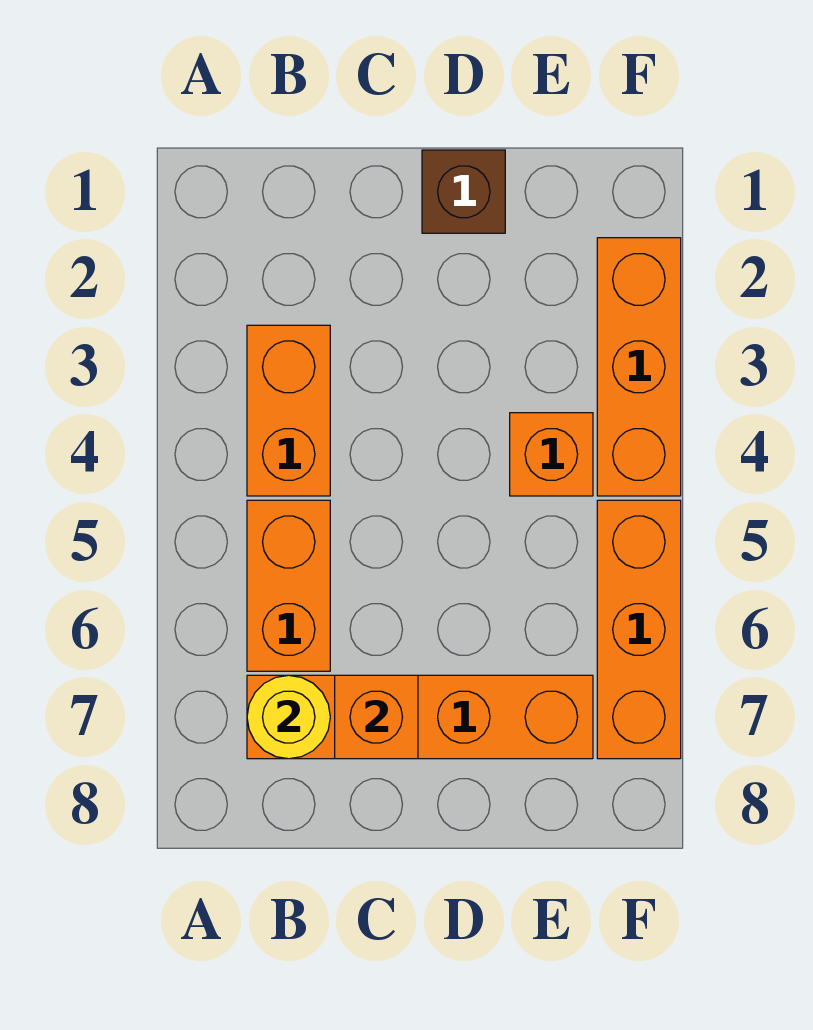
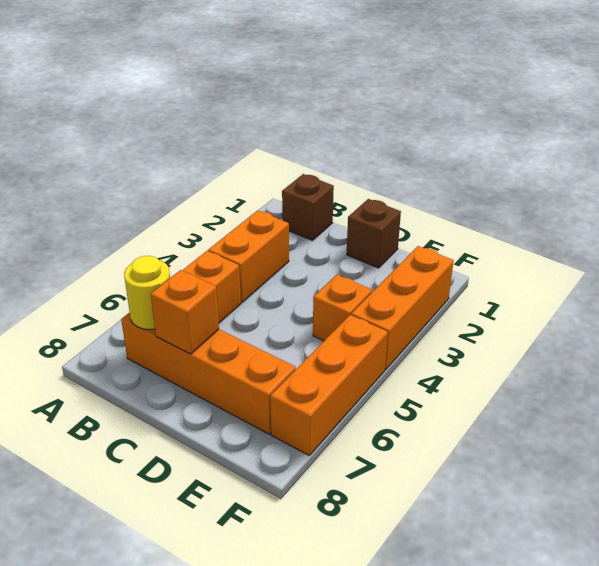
none -> brown 1x1 brick [282,174,334,240]

